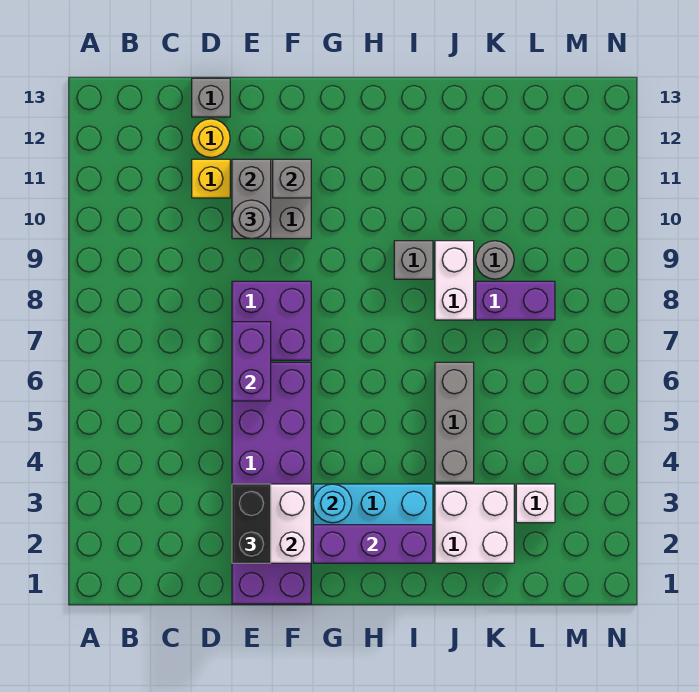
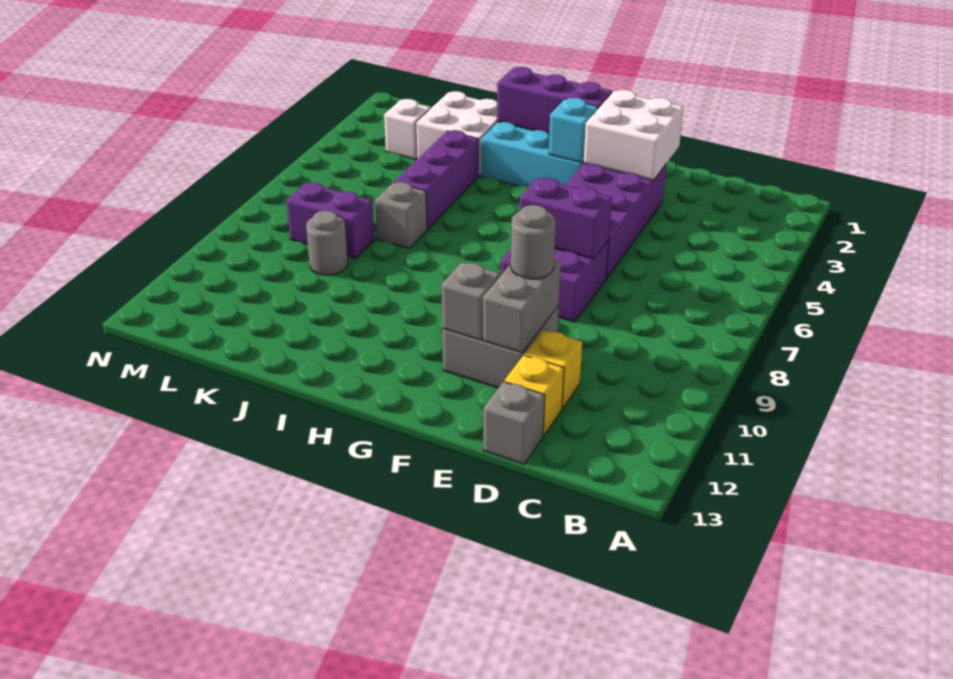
yellow 1x1 round brick [192,119,230,157] -> yellow 1x1 brick [504,355,564,436]
purple 2x6 brick [232,362,311,604] -> purple 2x4 brick [566,163,666,279]
black 1x2 brick [232,484,271,563] -> none
purple 1x2 brick [232,322,271,401] -> purple 1x2 brick turned to [520,178,612,259]
cyan 1x1 round brick [313,484,352,523] -> cyan 1x1 brick [549,98,598,163]
grey 1x1 brick [394,241,433,279] -> grey 1x1 brick moved to [375,182,427,248]
grey 1x3 brick [435,362,474,482] -> purple 1x3 brick [394,130,479,229]
white 1x2 brick [435,241,474,320] -> none

